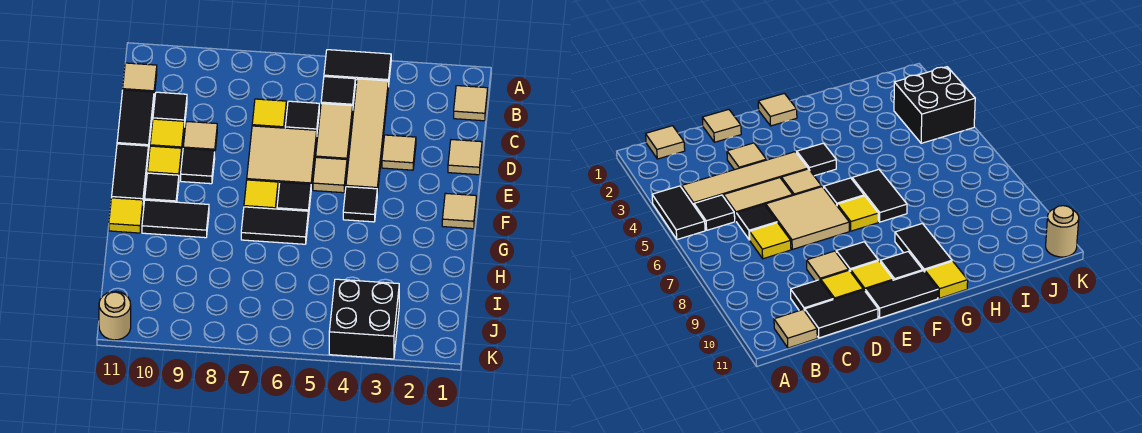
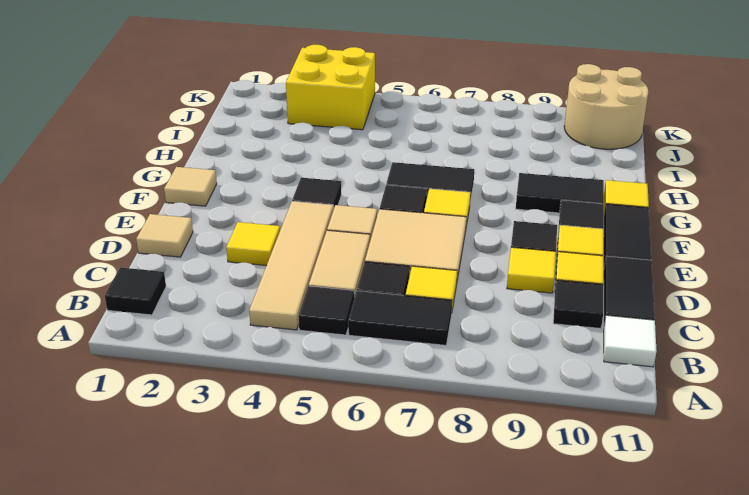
black 1x2 tile [324,50,391,87] -> black 1x2 tile moved to [348,291,452,345]
tan 1x1 tile [454,86,488,121] -> black 1x1 tile [105,268,166,315]
tan 1x1 tile [123,63,157,95] -> white 1x1 tile [604,315,657,367]
tan 1x1 tile [382,135,416,170] -> yellow 1x1 tile [226,222,280,266]
tan 1x1 tile [183,121,217,151] -> yellow 1x1 tile [507,247,556,293]
black 2x2 brick [329,279,399,359] -> yellow 2x2 brick [286,45,375,130]
tan 1x1 round brick [99,291,131,340] -> tan 2x2 round brick [564,64,649,149]

